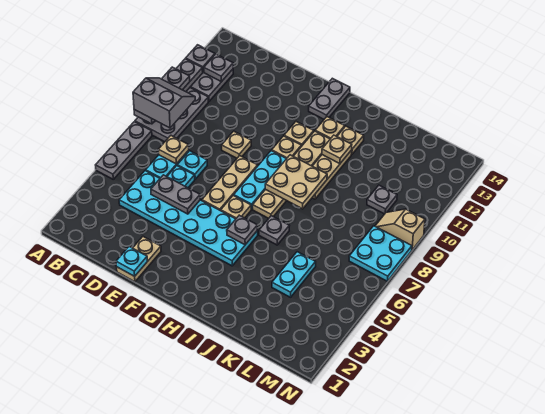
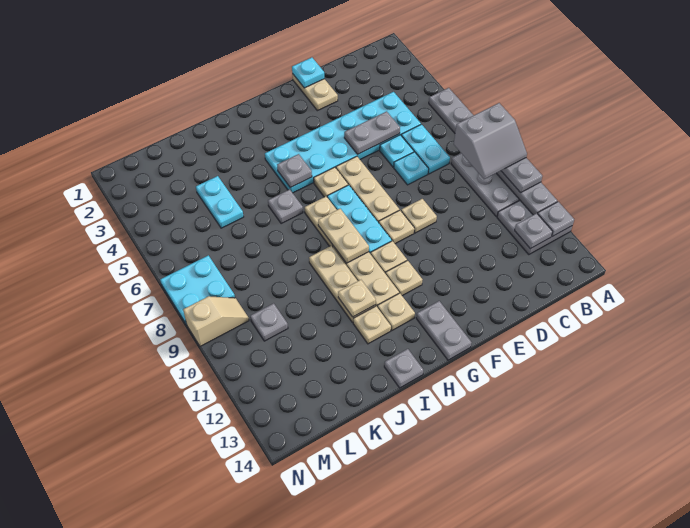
tan 1x1 plate [158,136,189,164] -> tan 1x1 plate moved to [379,210,414,244]
tan 2x2 plate [265,155,327,209] -> tan 1x2 plate [318,209,369,263]
none -> grey 1x1 plate [384,349,423,388]

